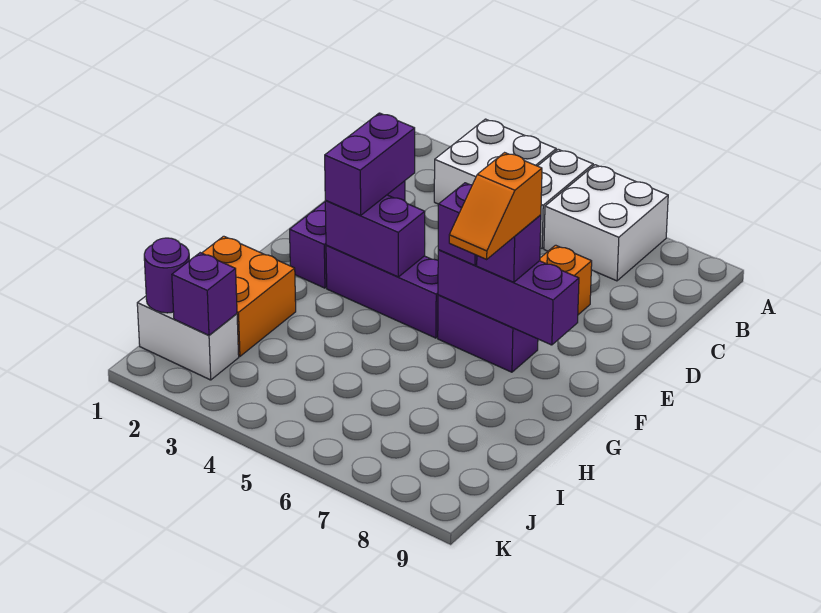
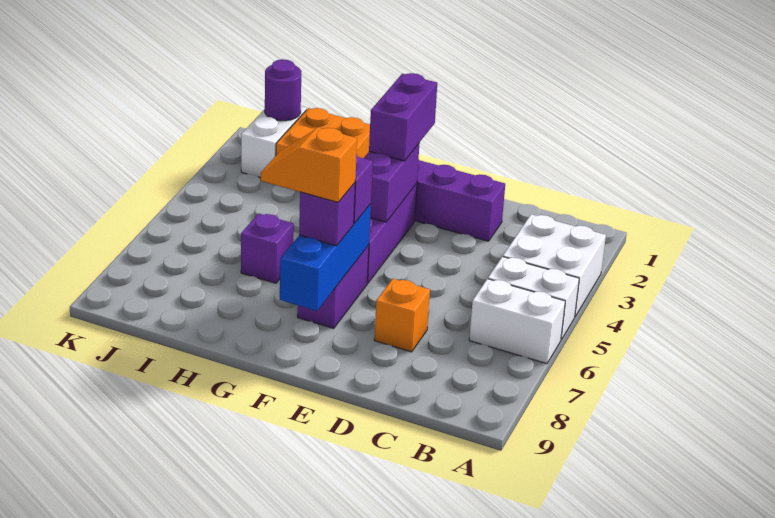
white 2x2 brick [544,165,668,281] -> white 1x2 brick [469,279,565,364]
purple 1x2 brick [325,113,415,215] -> purple 1x2 brick turned to [369,73,437,161]
purple 1x3 brick [438,250,579,345] -> blue 1x3 brick [280,204,371,311]
purple 1x1 brick [172,253,237,335] -> purple 1x1 brick moved to [241,213,294,283]

